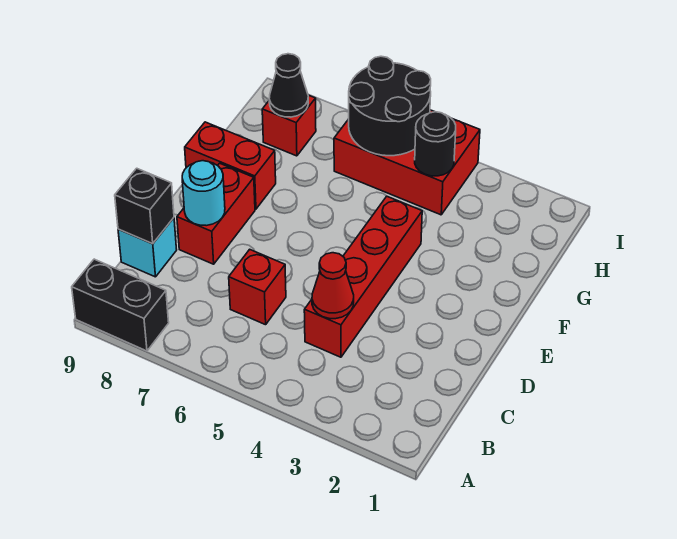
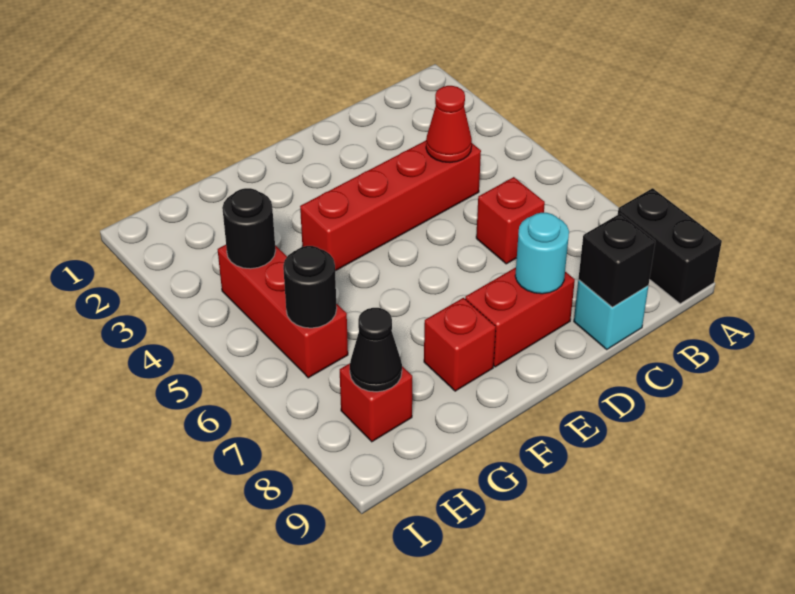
red 1x2 brick [185,122,276,209] -> red 1x1 brick [424,298,496,391]
red 2x3 brick [334,110,480,215] -> red 1x3 brick [218,245,348,378]
black 2x2 round brick [349,56,431,156] -> black 1x1 round brick [283,246,337,328]

